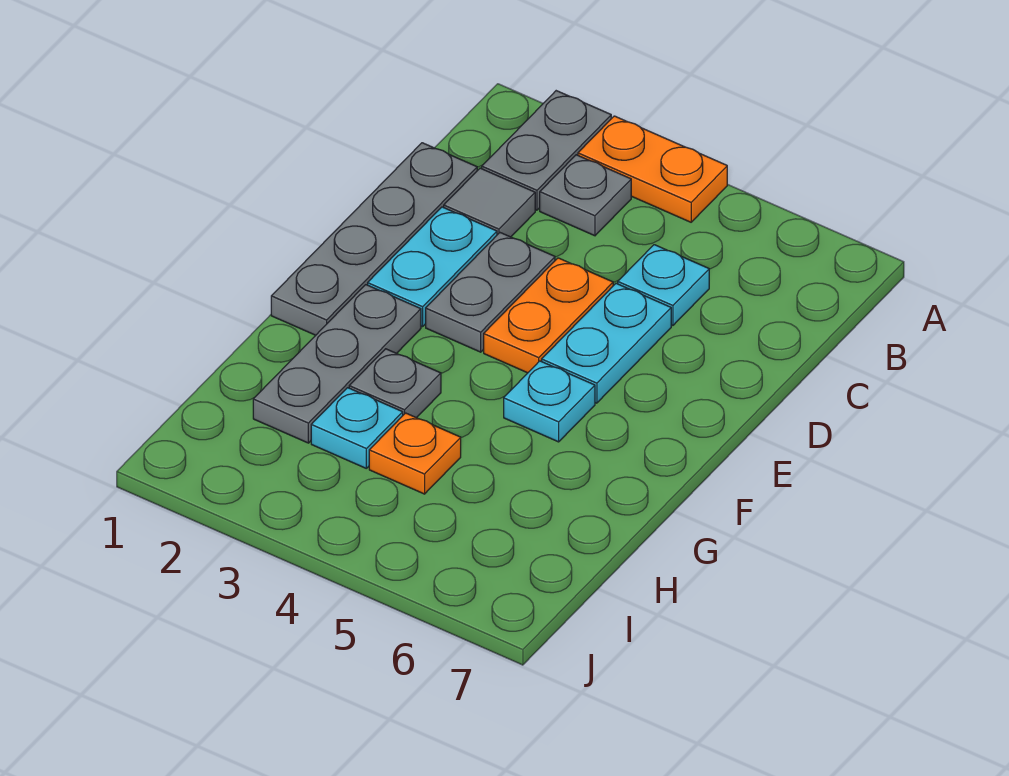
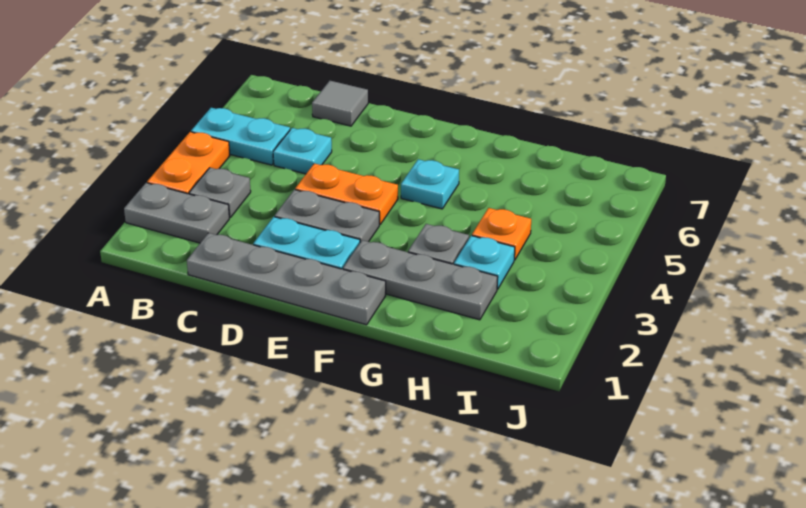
grey 1x1 tile [444,168,535,237] -> grey 1x1 tile moved to [312,81,368,126]
cyan 1x2 plate [542,283,671,403] -> cyan 1x2 plate moved to [191,108,290,165]

